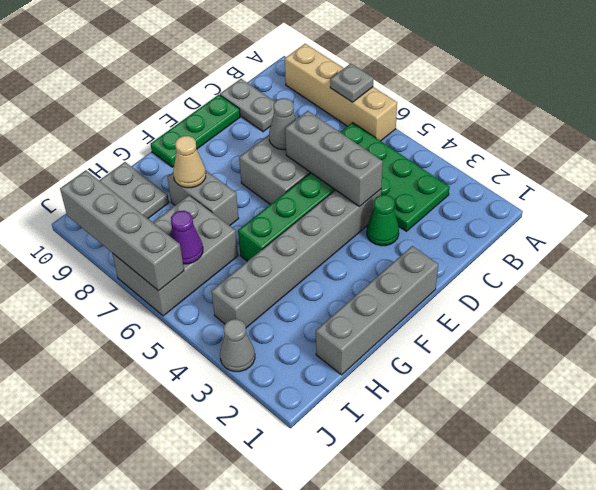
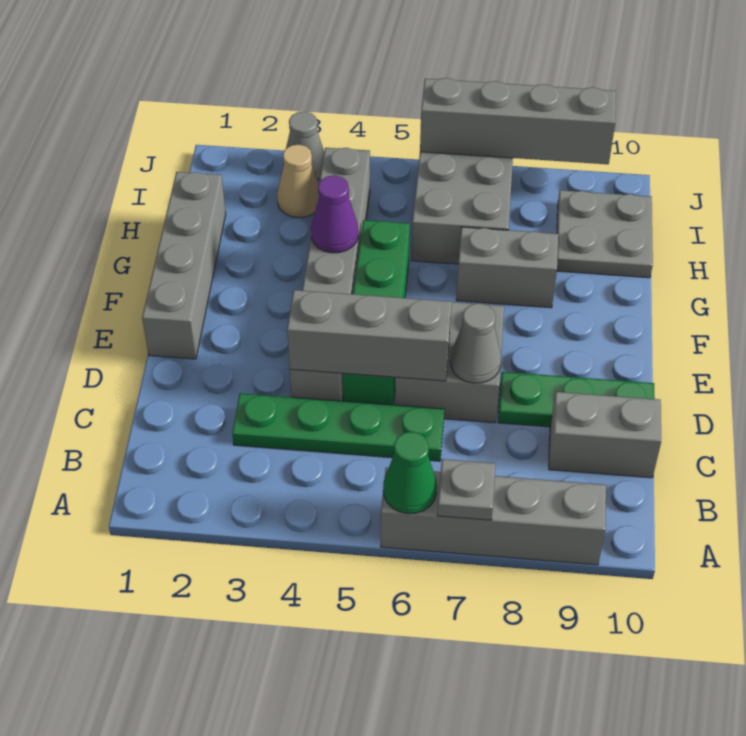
tan 1x4 brick [285,44,397,141] -> grey 1x4 brick [381,468,606,565]
green 2x4 plate [340,123,450,231] -> green 1x4 plate [232,393,444,461]
grey 1x2 plate [220,79,275,132] -> grey 1x2 brick [549,392,661,478]
green 1x1 cone [367,195,399,246] -> green 1x1 cone moved to [383,432,437,514]
green 1x3 plate [151,95,240,167] -> green 1x3 plate turned to [498,372,655,427]
tan 1x1 cone [173,136,206,188] -> tan 1x1 cone moved to [277,145,319,217]
purple 1x1 cone [170,211,203,264] -> purple 1x1 cone moved to [311,175,358,253]

